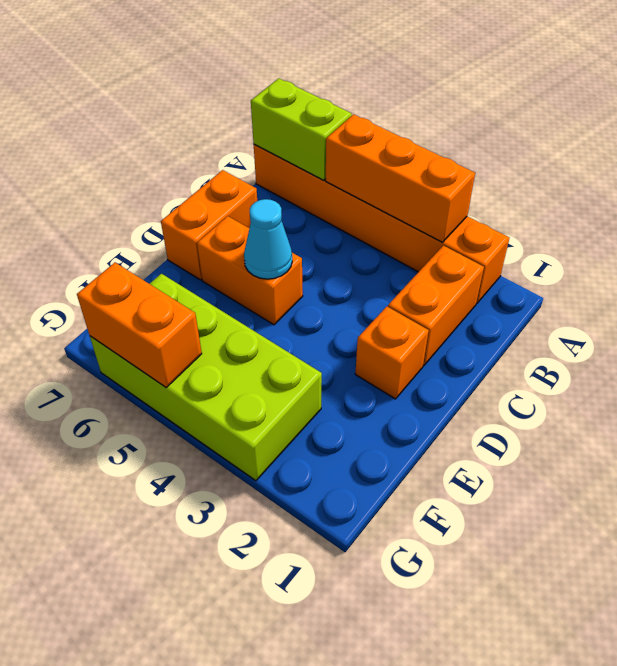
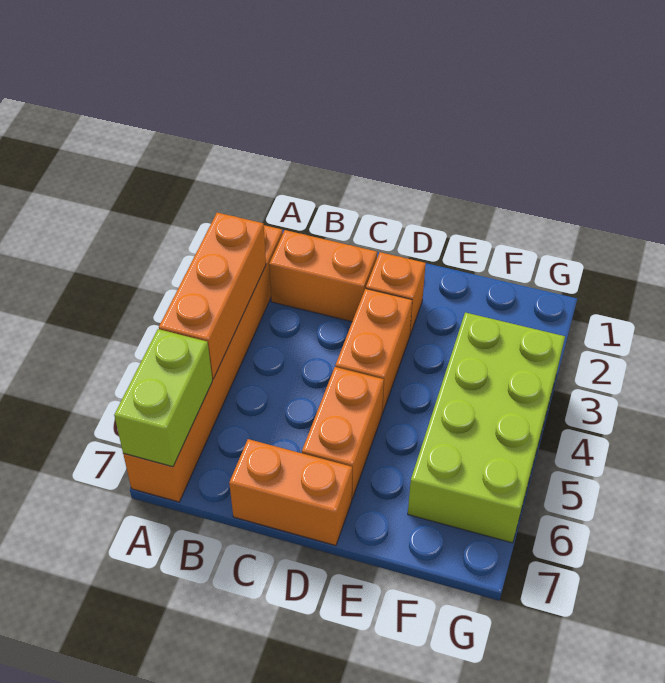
cyan 1x1 cone [244,199,292,279] -> none
orange 1x2 brick [77,263,202,387] -> orange 1x2 brick moved to [335,289,412,414]

